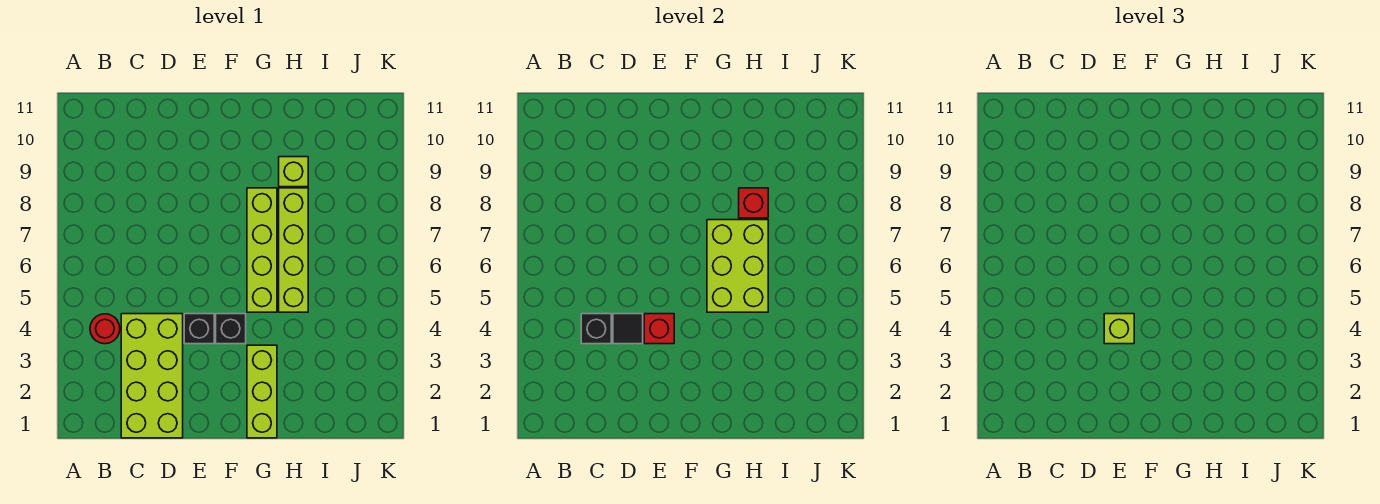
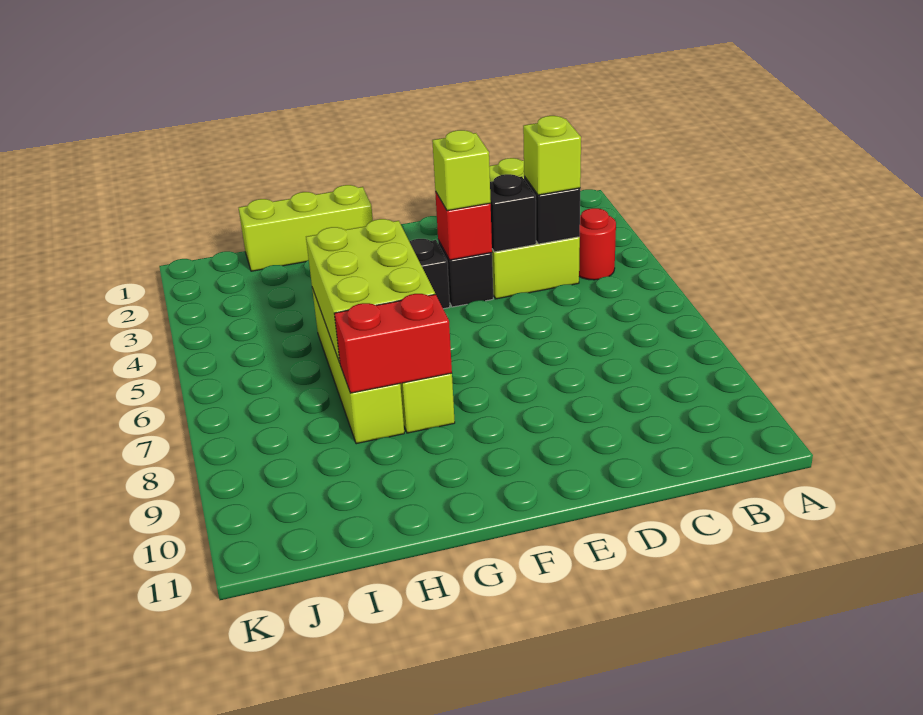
black 1x1 tile [613,314,643,344] -> black 1x1 brick [490,174,536,252]
lime 1x3 brick [247,345,277,438] -> lime 1x3 brick turned to [239,185,373,271]
red 1x1 brick [739,188,768,218] -> red 1x2 brick [334,294,452,393]
lime 1x1 brick [279,157,308,187] -> lime 1x1 brick moved to [523,116,581,195]

